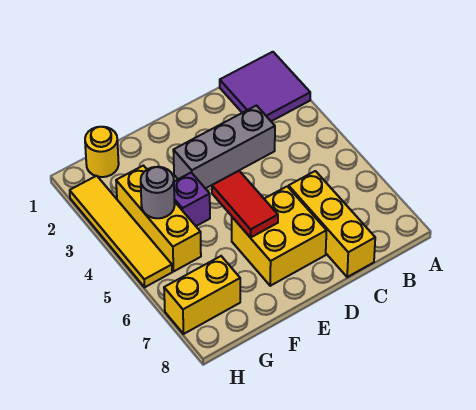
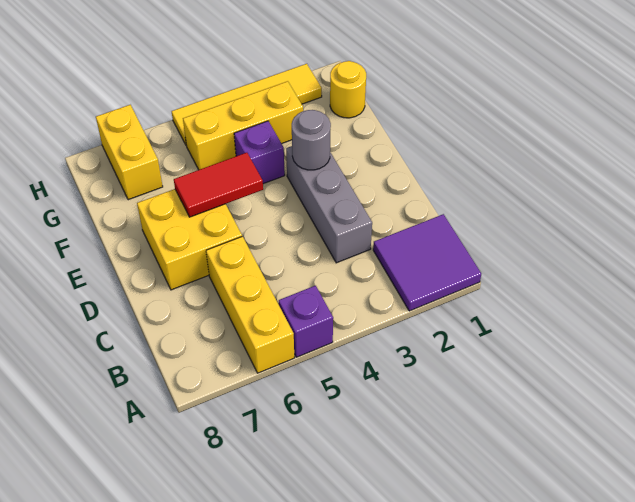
none -> purple 1x1 brick [279,286,333,357]
yellow 1x3 brick [289,171,375,277] -> yellow 1x3 brick turned to [206,236,294,373]
grey 1x1 round brick [141,167,175,218] -> grey 1x1 round brick moved to [292,110,331,170]

